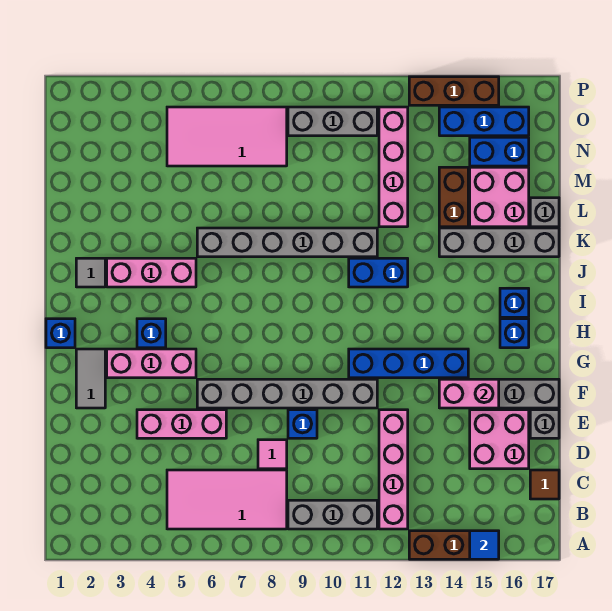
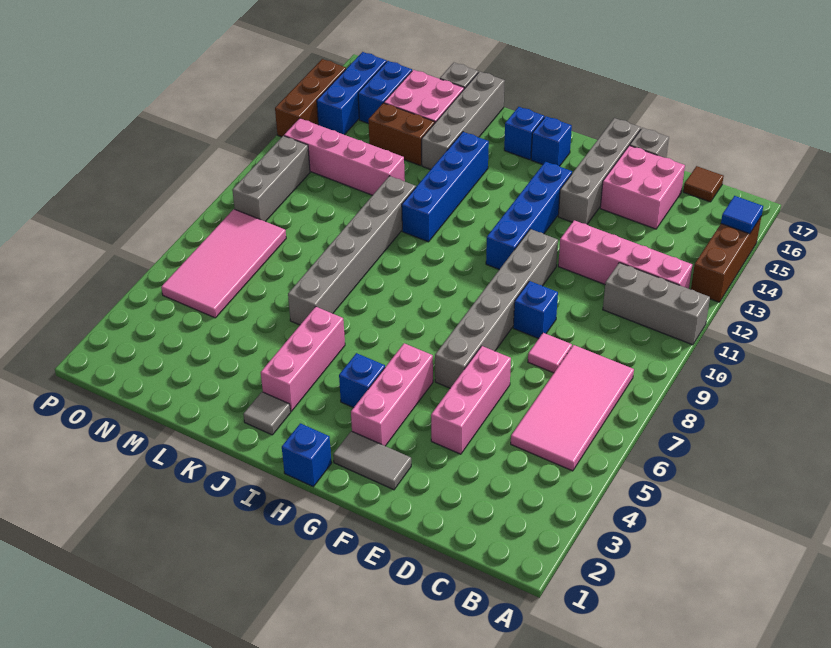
grey 1x3 brick [288,500,377,529] -> grey 1x3 brick turned to [603,263,710,345]
pink 1x2 brick [439,379,499,408] -> none
blue 1x2 brick [349,258,408,287] -> blue 1x4 brick [402,132,489,242]

